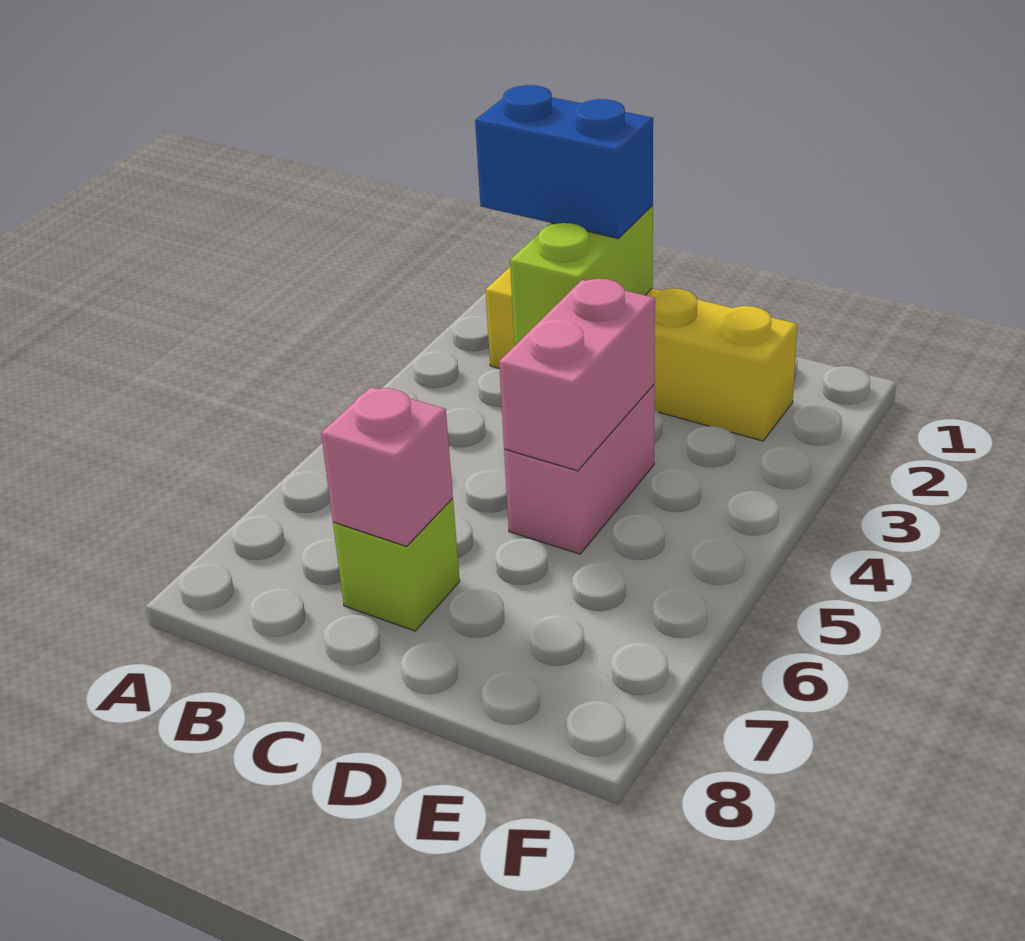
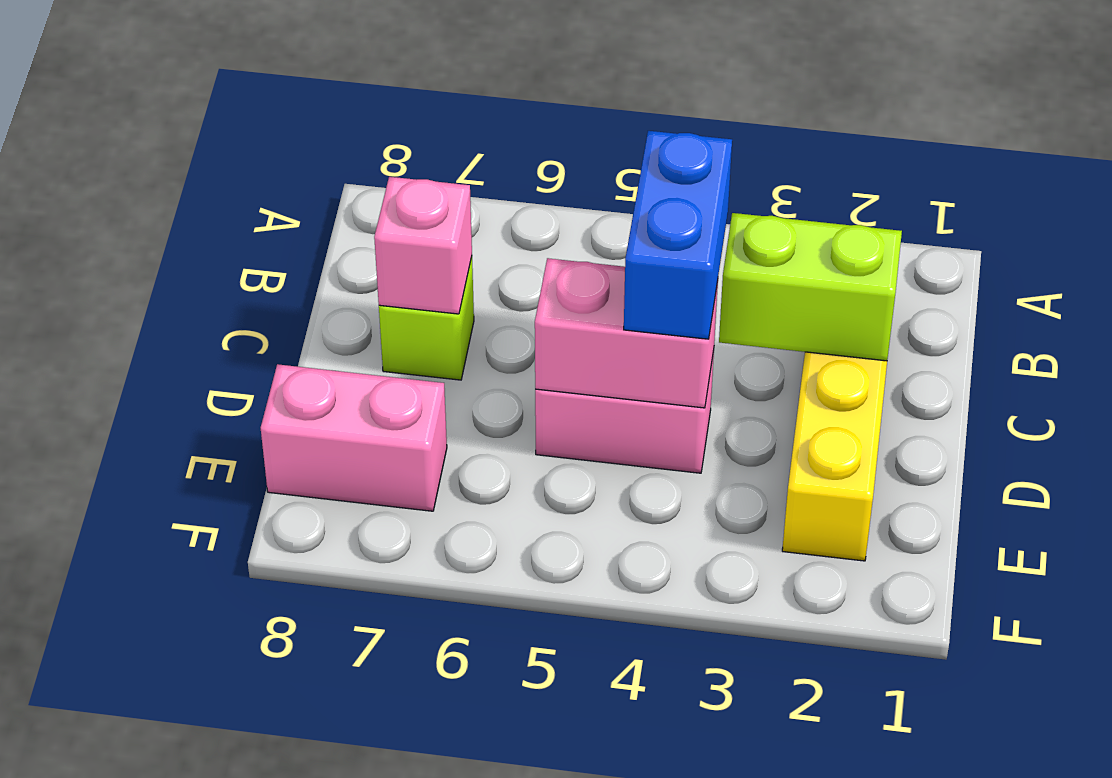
blue 1x2 brick [475,85,653,238] -> blue 1x2 brick moved to [624,131,732,339]
none -> pink 1x2 brick [261,364,447,511]

